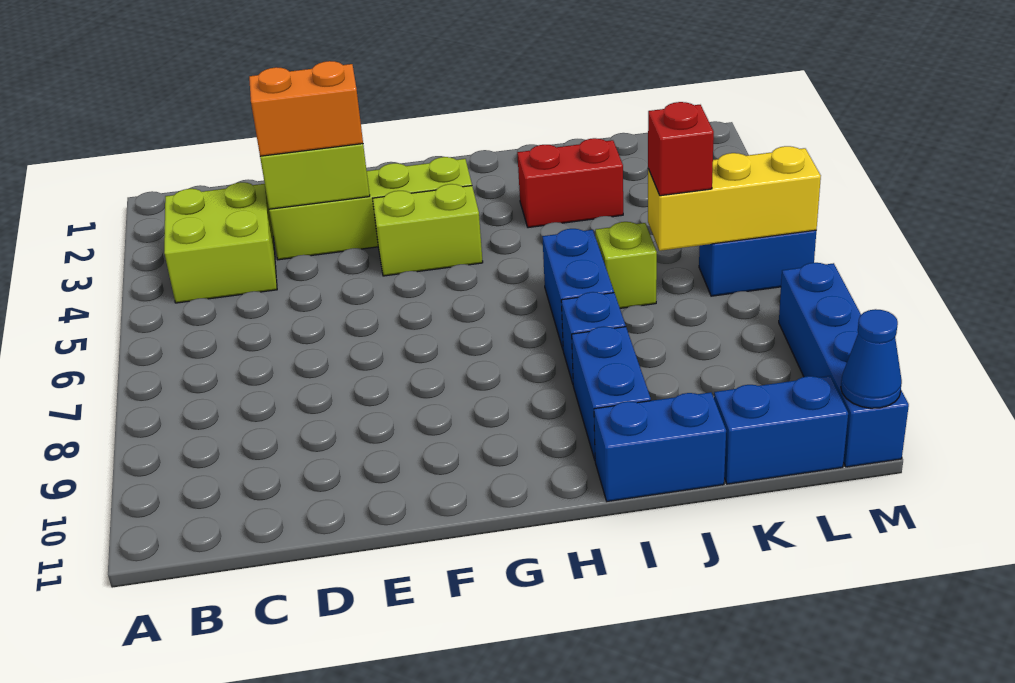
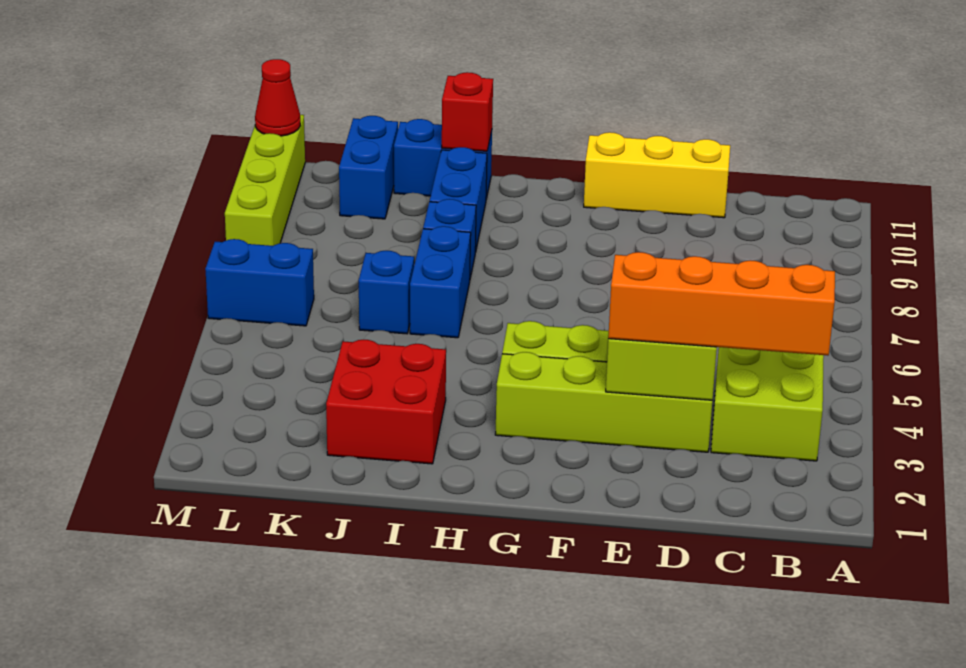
orange 1x2 brick [249,61,363,156] -> orange 1x4 brick [608,252,835,356]
red 1x2 brick [517,138,623,228] -> red 2x2 brick [326,340,446,464]
lime 1x1 brick [595,222,657,308] -> blue 1x1 brick [359,251,414,334]
yellow 1x3 brick [648,146,821,251] -> yellow 1x3 brick moved to [584,132,730,218]
red 1x1 brick [648,102,714,196] -> red 1x1 brick moved to [442,72,493,151]
blue 1x2 brick [714,376,848,484] -> blue 1x2 brick turned to [339,116,398,219]
blue 1x4 brick [779,263,909,467] -> lime 1x4 brick [225,115,305,246]
blue 1x1 cone [841,309,902,408] -> red 1x1 cone [255,59,300,136]

